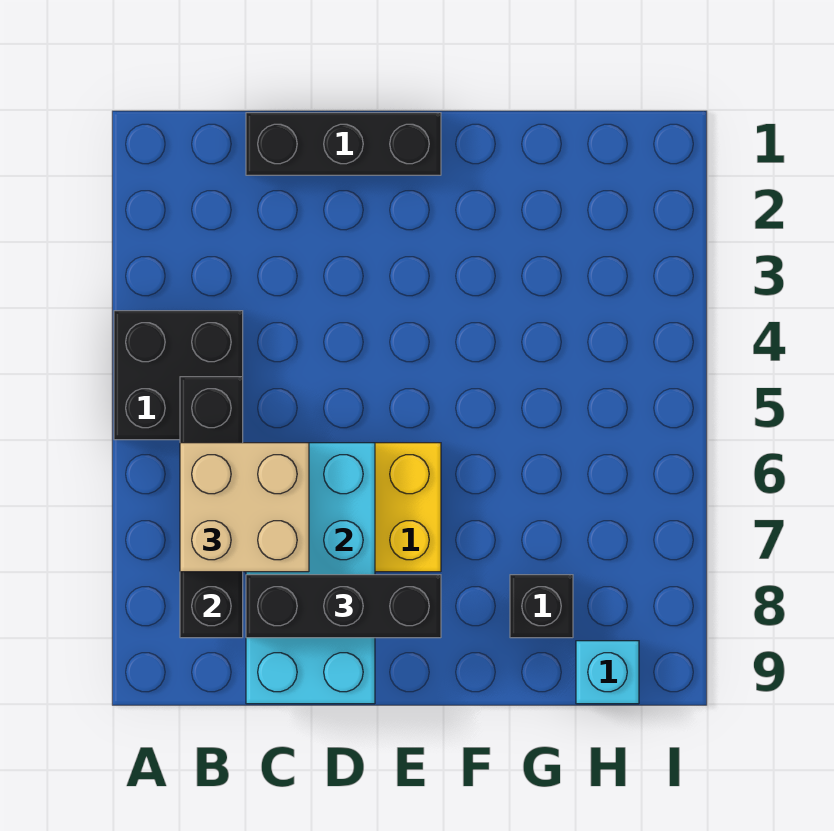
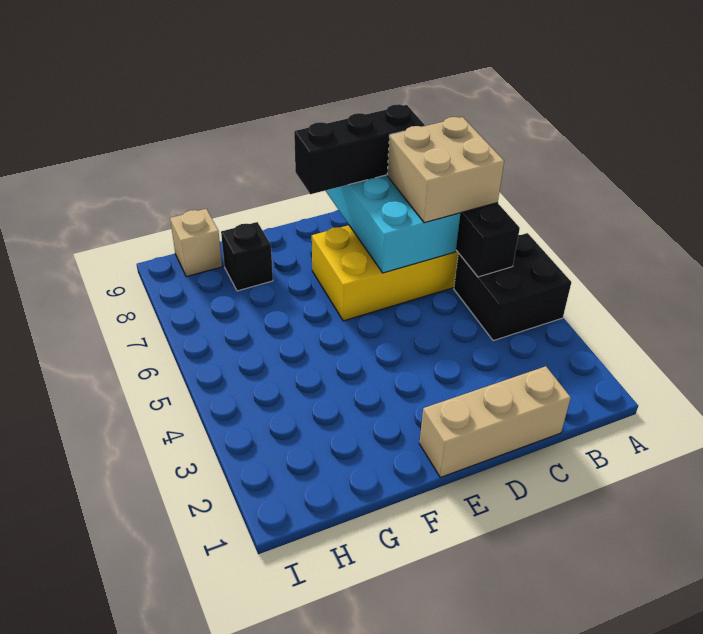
black 1x3 brick [246,113,441,175] -> tan 1x3 brick [419,366,571,477]
cyan 1x1 brick [576,641,639,704] -> tan 1x1 brick [170,209,222,277]

